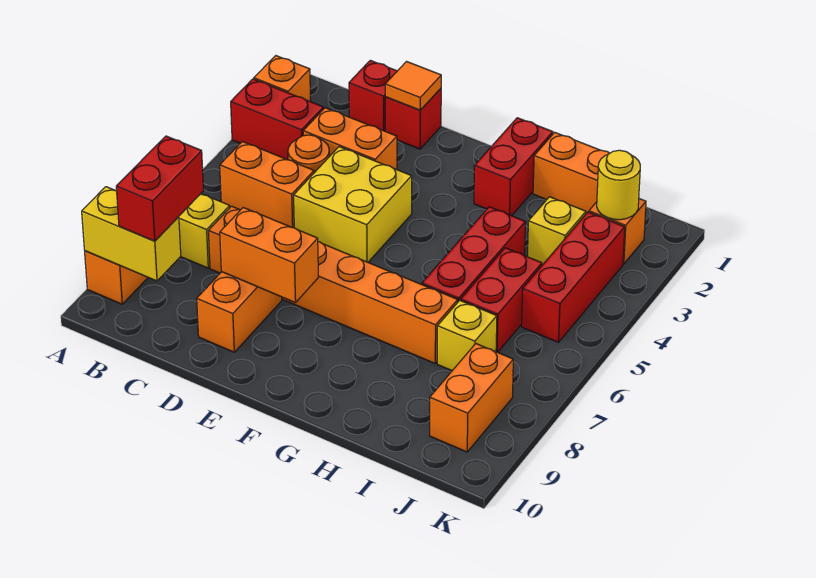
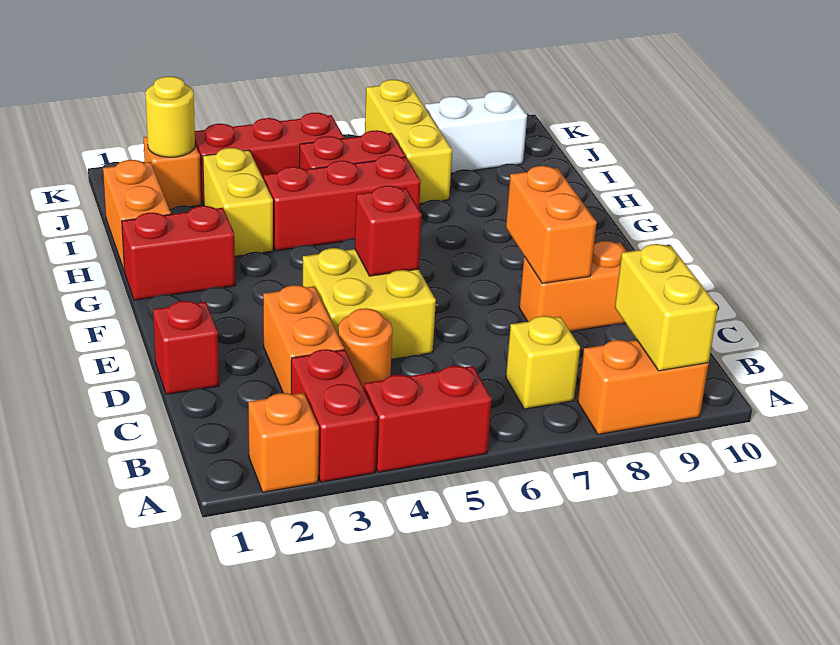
orange 1x2 brick [220,142,314,228] -> none
red 1x2 brick [116,136,204,241] -> red 1x2 brick moved to [364,366,492,472]
red 1x1 brick [349,60,397,131] -> red 1x1 brick moved to [355,186,422,276]
orange 1x6 brick [208,206,458,363] -> none
orange 1x1 tile [385,62,441,110] -> none
yellow 1x1 brick [527,197,586,265] -> yellow 1x2 brick [203,148,273,256]
yellow 1x1 brick [437,300,497,371] -> yellow 1x3 brick [365,80,452,203]
orange 1x2 brick [430,344,513,452] -> white 1x2 brick [425,91,527,173]

